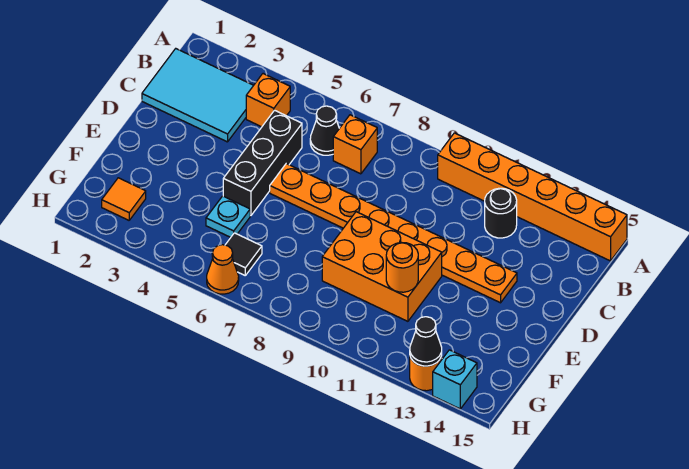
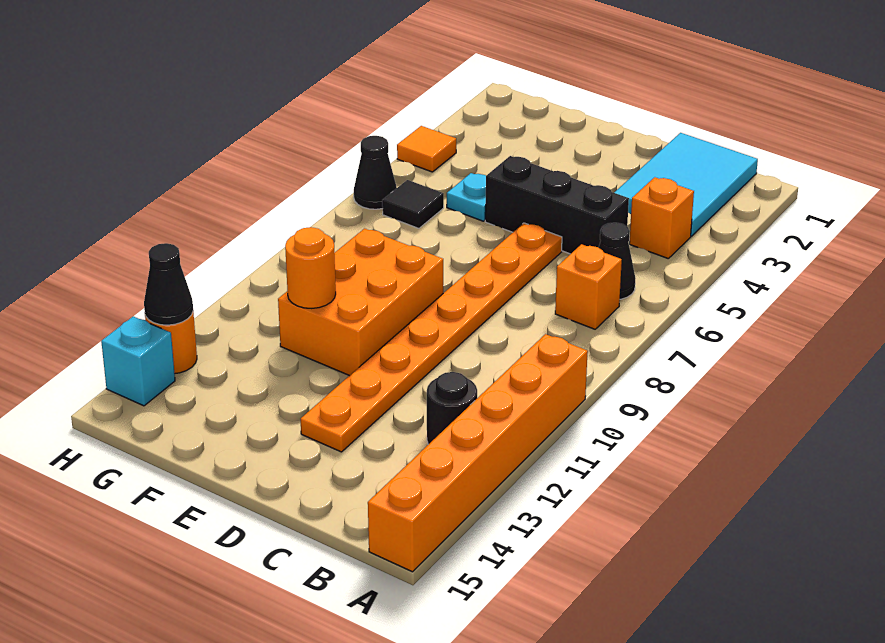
orange 1x1 tile [102,178,146,220] -> orange 1x1 tile moved to [397,126,456,172]
orange 1x1 cone [207,245,239,294] -> black 1x1 cone [354,136,397,209]

